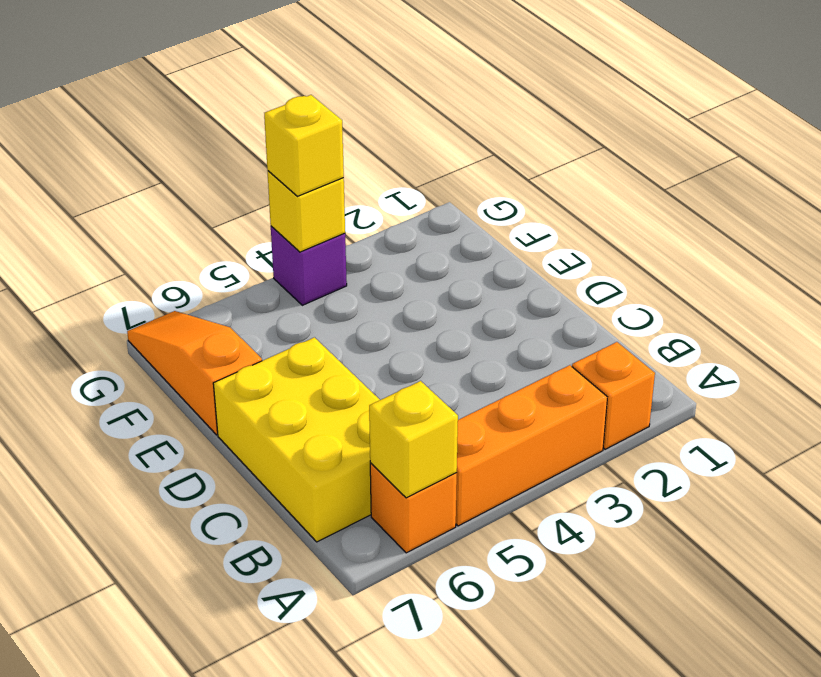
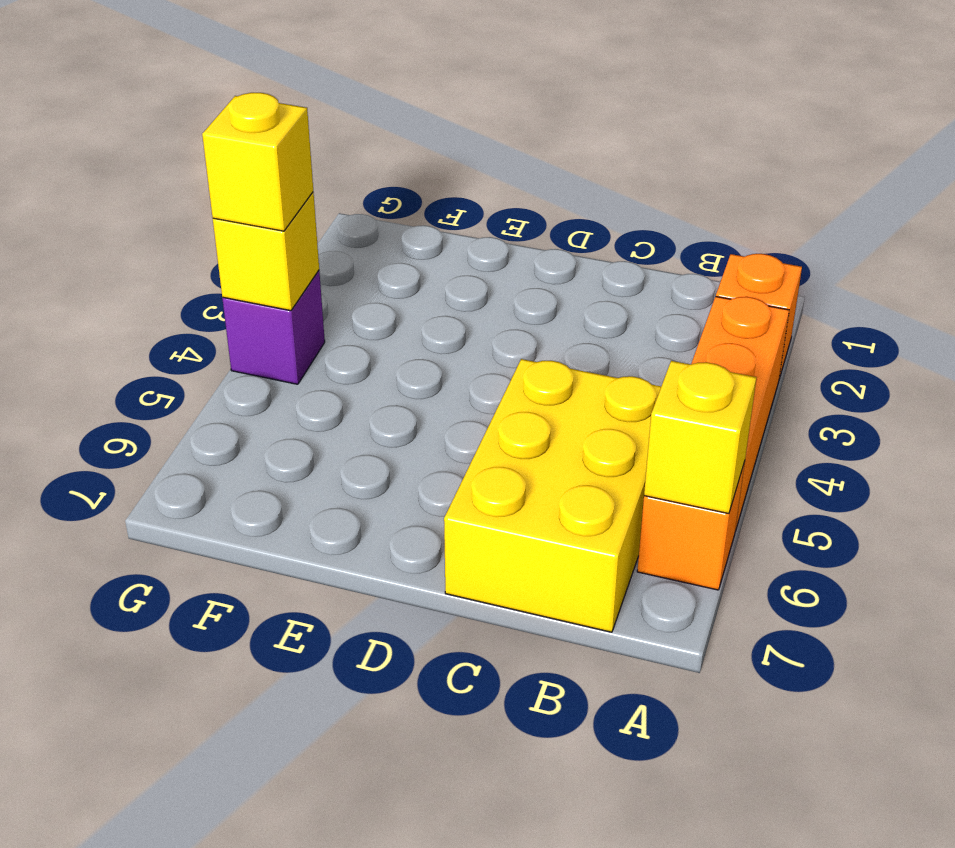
yellow 2x3 brick [213,337,380,542] -> yellow 2x3 brick turned to [444,359,661,632]
orange 1x3 slope [127,311,262,435] -> none

